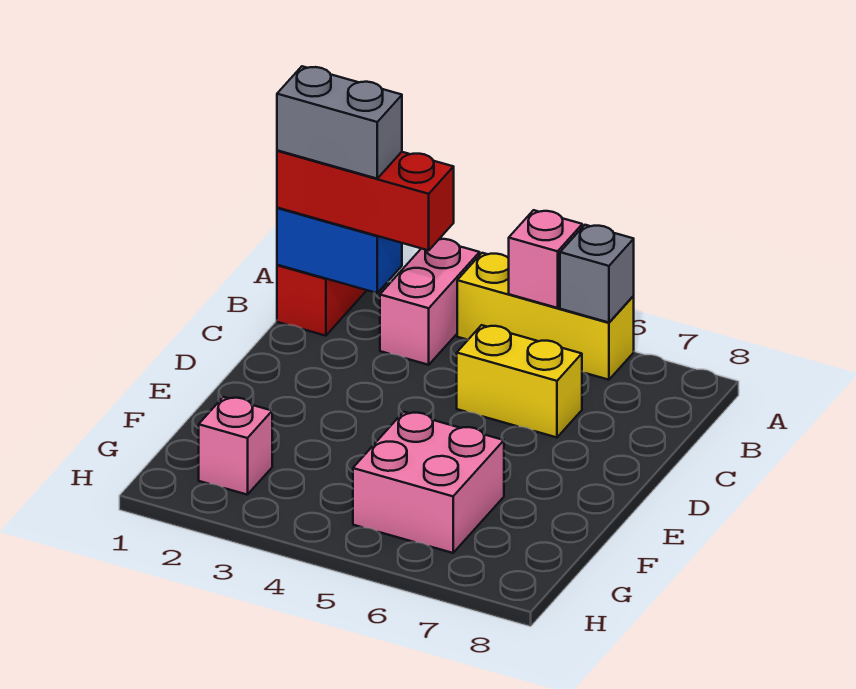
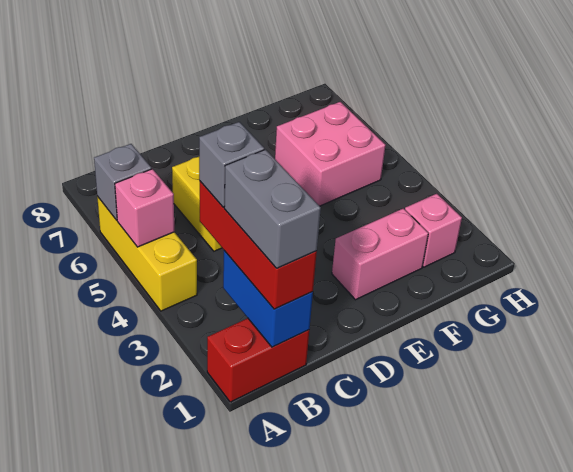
pink 1x2 brick [380,239,480,365] -> pink 1x2 brick moved to [332,208,428,300]
none -> grey 1x1 brick [199,122,264,207]

